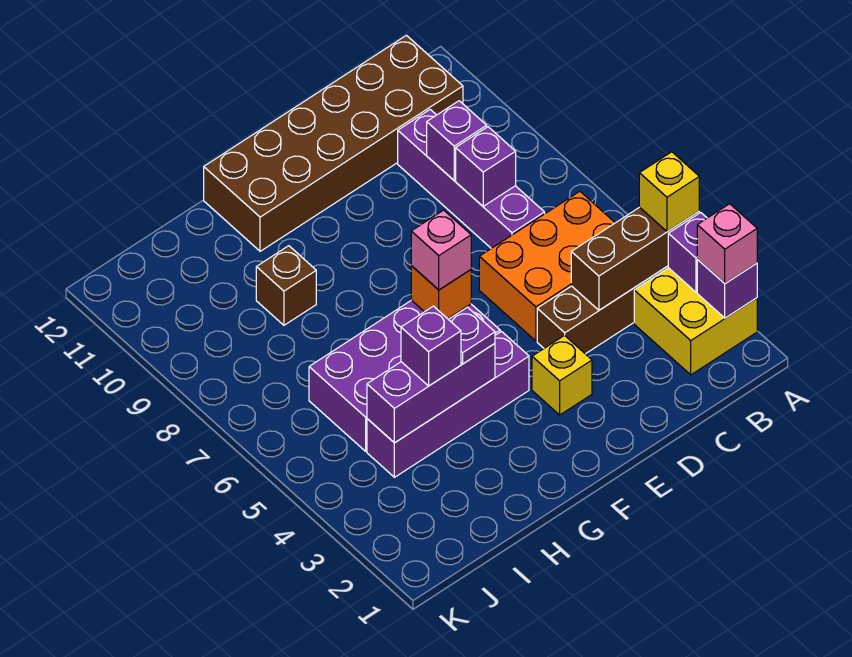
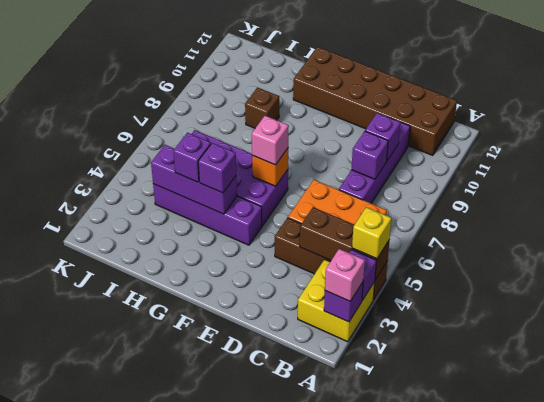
yellow 1x1 brick [532,335,592,415] -> none
purple 1x1 plate [448,307,495,364] -> purple 1x1 brick [198,143,236,193]

